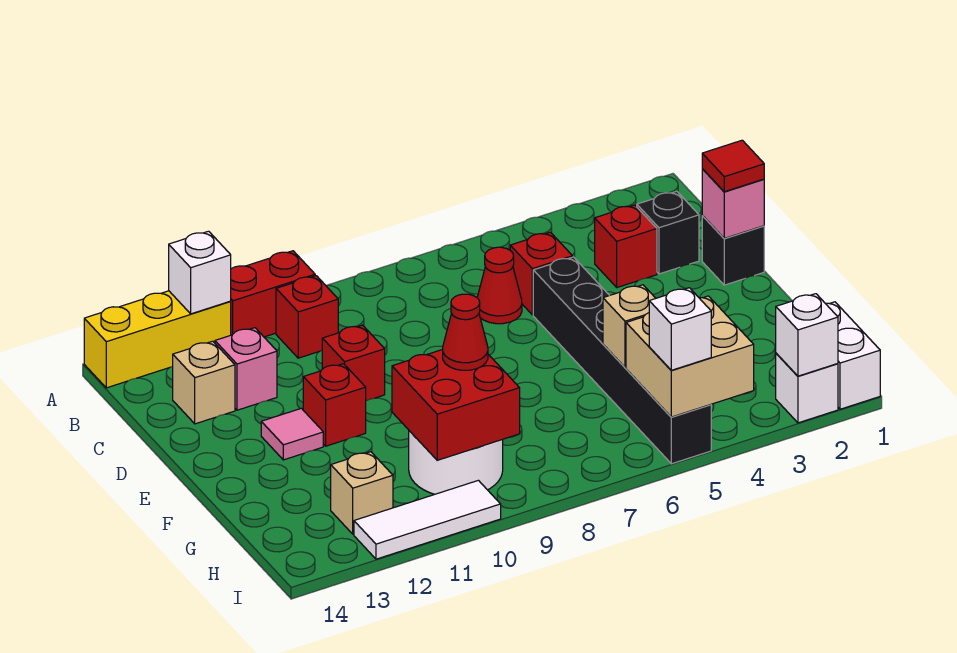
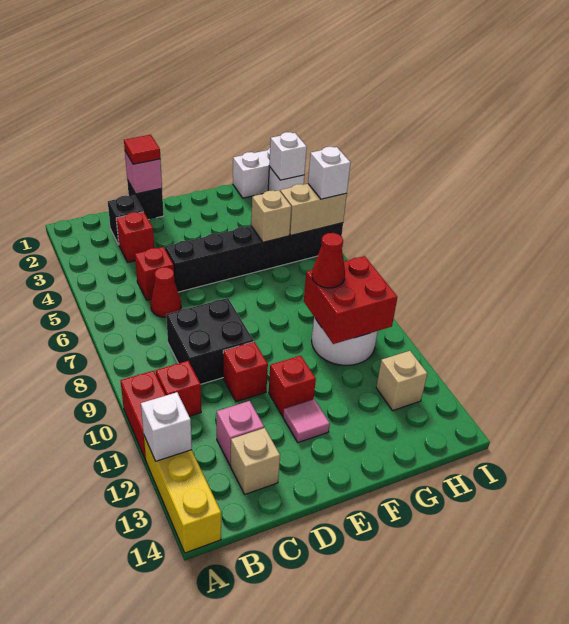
none -> black 2x2 brick [166,298,254,384]
tan 2x2 brick [626,296,754,417] -> tan 1x2 brick [280,184,347,235]
white 1x3 tile [354,480,501,559] -> none

